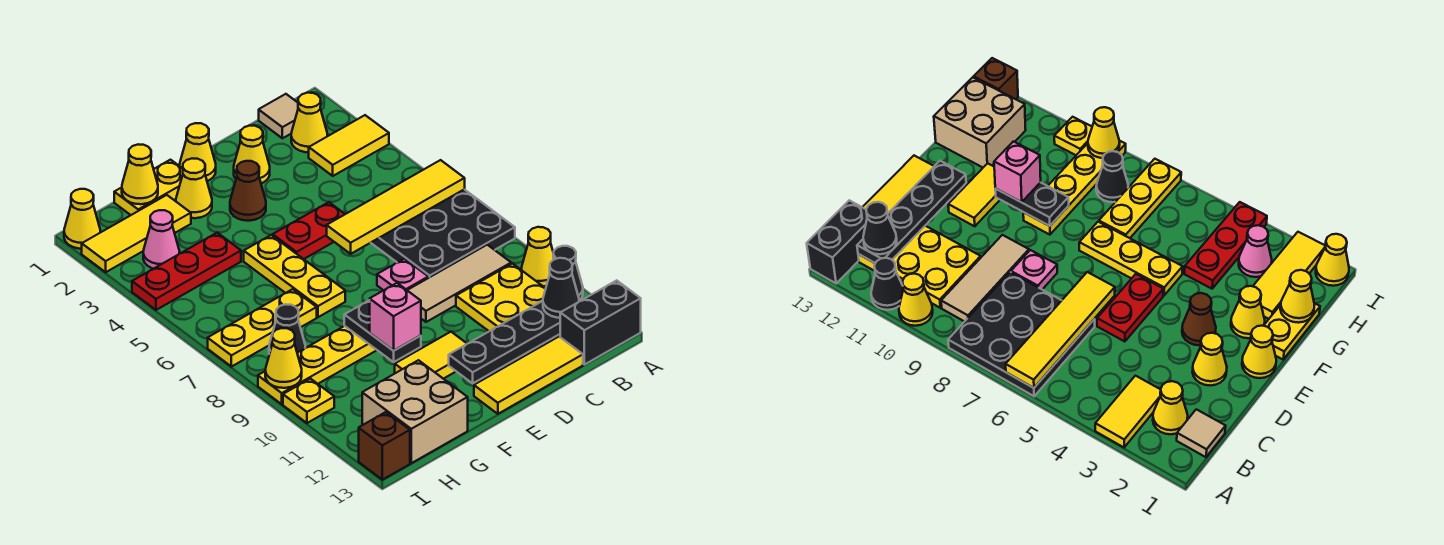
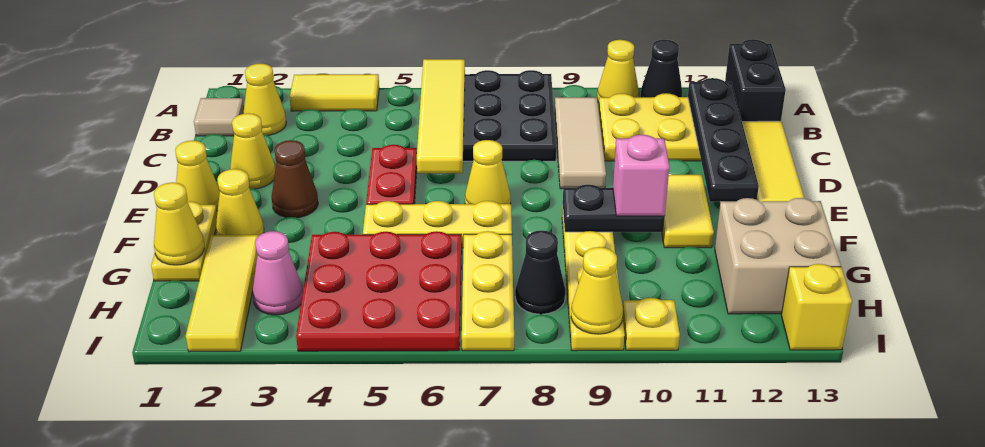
yellow 1x2 tile [309,115,389,176] -> yellow 1x2 tile turned to [290,74,379,111]
black 1x1 cone [543,258,579,318] -> none
pink 1x1 plate [377,259,428,290] -> none
red 1x3 plate [132,233,241,310] -> red 3x3 plate [296,231,462,351]
yellow 1x1 cone [64,189,100,249] -> yellow 1x1 cone moved to [465,140,511,204]
brown 1x1 brick [359,412,410,480] -> yellow 1x1 brick [781,264,852,350]

